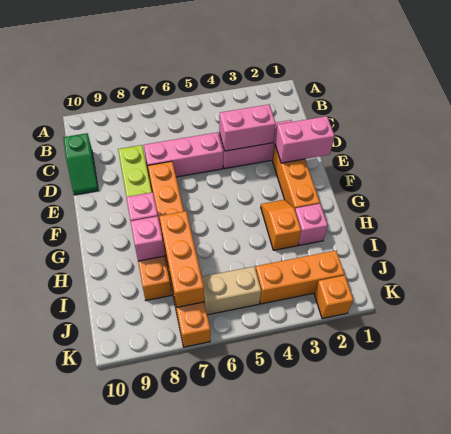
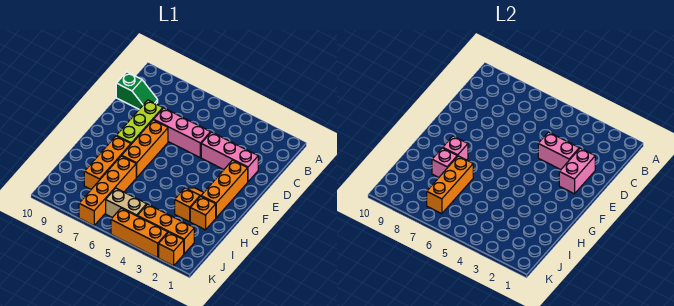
green 1x2 slope [63,133,98,195] -> green 1x2 slope turned to [116,72,158,109]
pink 1x2 brick [275,116,335,163] -> pink 1x2 brick turned to [559,148,595,194]
pink 1x1 brick [295,204,328,245] -> orange 1x1 brick [190,196,216,230]
none -> orange 1x3 brick [111,208,168,258]

